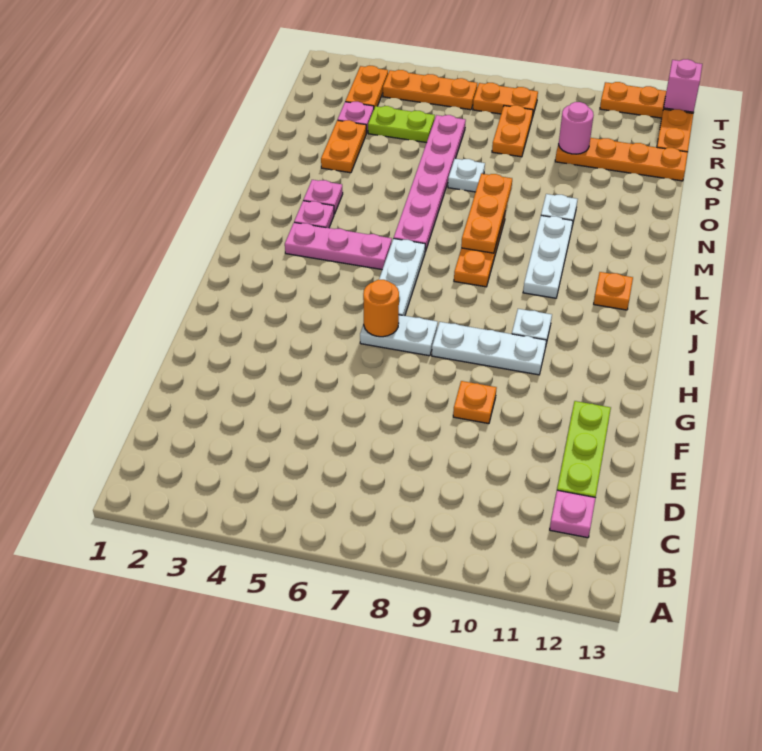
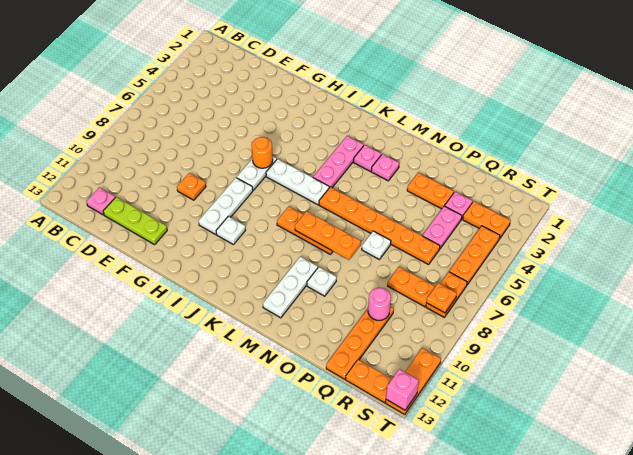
white 1x3 plate [523,216,573,298] -> white 1x3 plate turned to [263,257,318,318]
orange 1x1 plate [594,272,633,310] -> orange 1x1 plate moved to [427,283,457,313]
pink 1x6 plate [394,115,466,252] -> orange 1x6 plate [319,187,440,265]
lime 1x2 plate [368,106,435,143] -> pink 1x2 plate [422,206,462,249]

